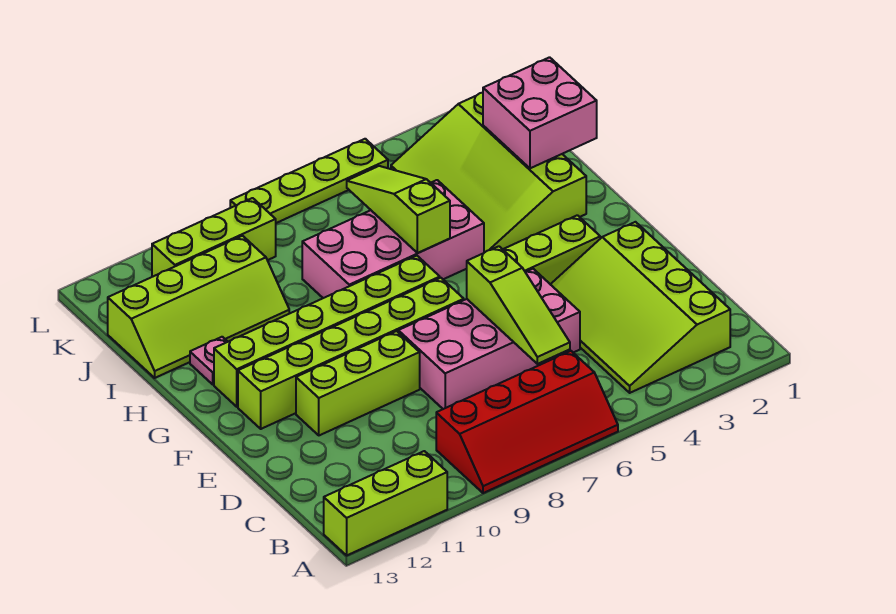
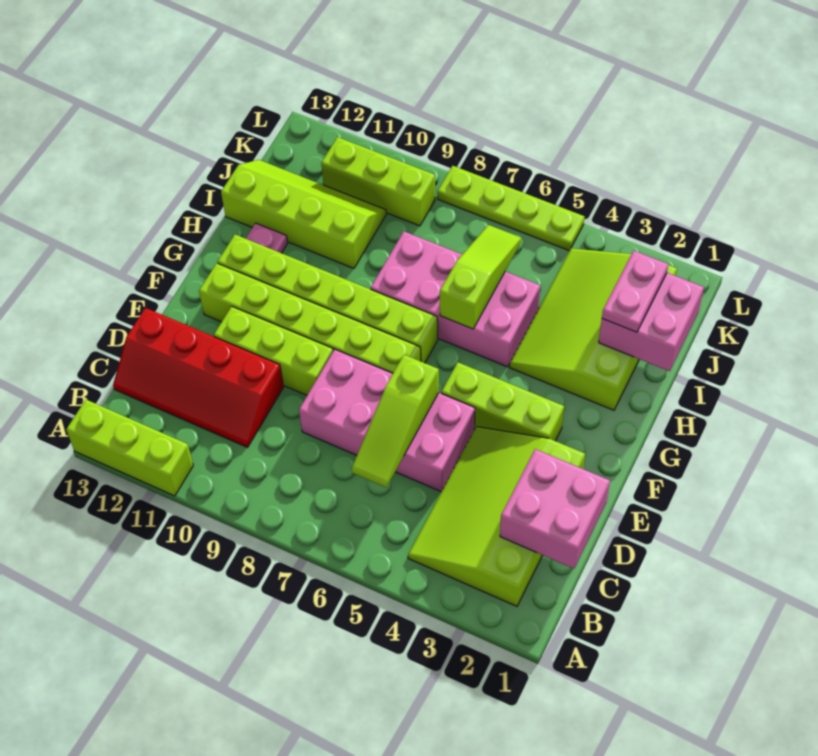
red 2x4 slope [436,351,618,493] -> red 2x4 slope moved to [113,308,283,447]
none -> pink 2x2 brick [500,449,610,568]
none -> pink 1x2 plate [602,251,668,332]
lime 2x4 slope [108,236,289,378] -> lime 2x4 slope turned to [221,160,386,268]

